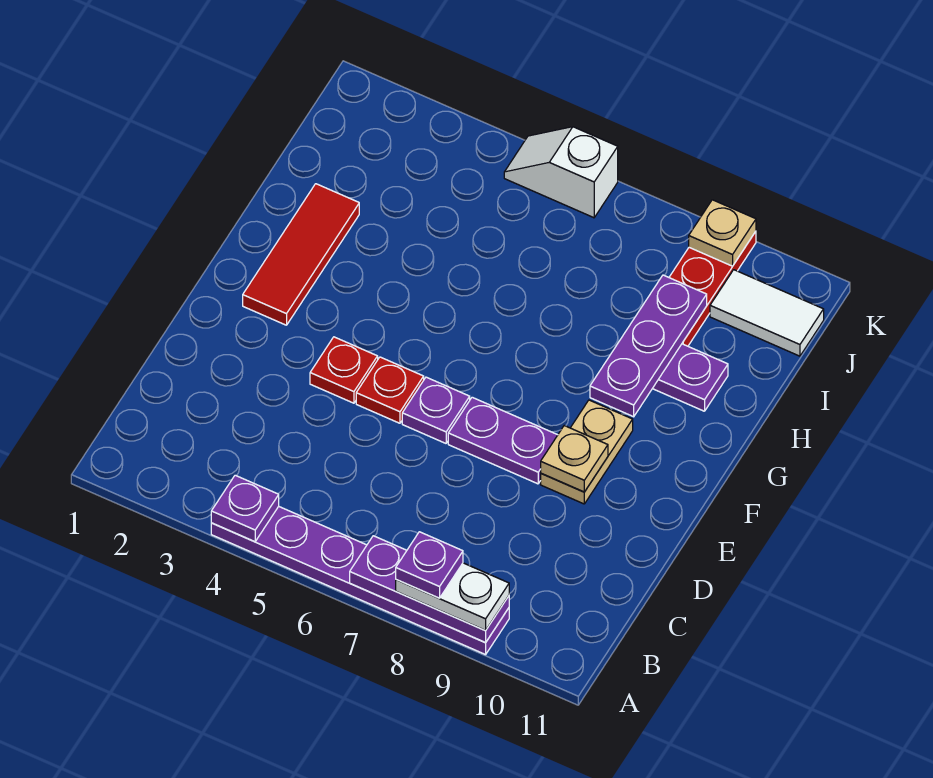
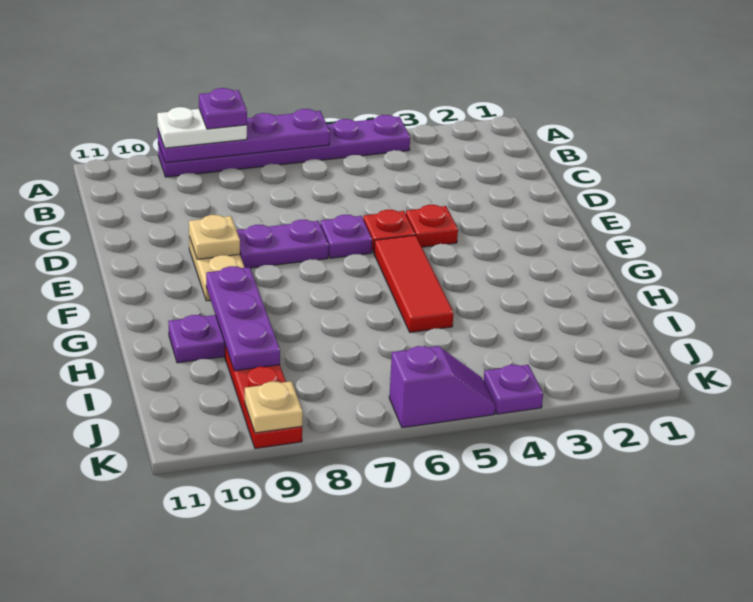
purple 1x1 plate [211,475,279,542] -> purple 1x1 plate moved to [484,365,543,414]
purple 1x3 plate [350,536,509,643] -> purple 1x4 plate [158,109,330,163]
red 1x3 tile [243,184,359,325] -> red 1x3 tile moved to [374,235,454,332]
white 1x2 tile [710,270,824,356] -> none
white 1x2 slope [504,127,618,218] -> purple 1x2 slope [389,346,496,428]

